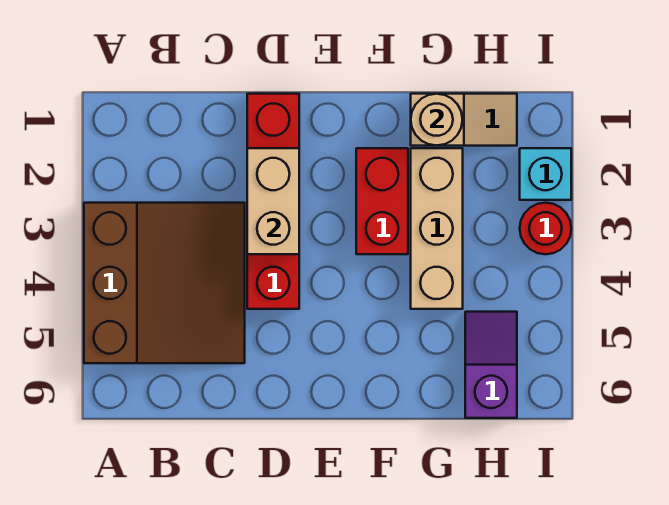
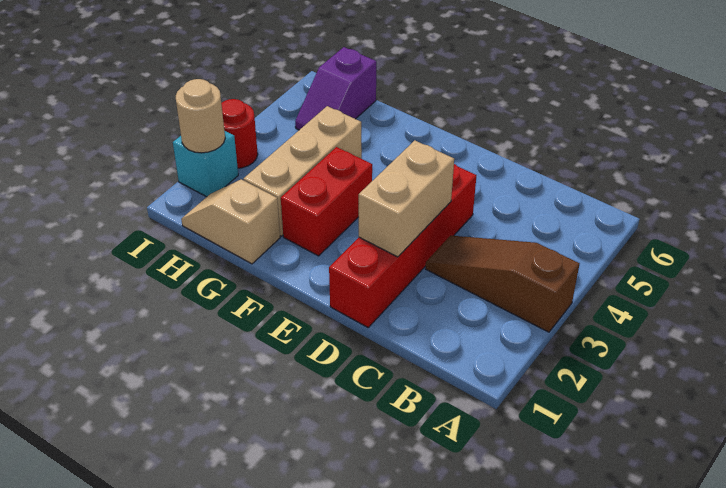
brown 3x3 slope [84,203,245,363] -> brown 1x3 slope [426,236,580,332]
tan 1x1 round brick [411,94,463,146] -> tan 1x1 round brick moved to [176,79,225,153]

